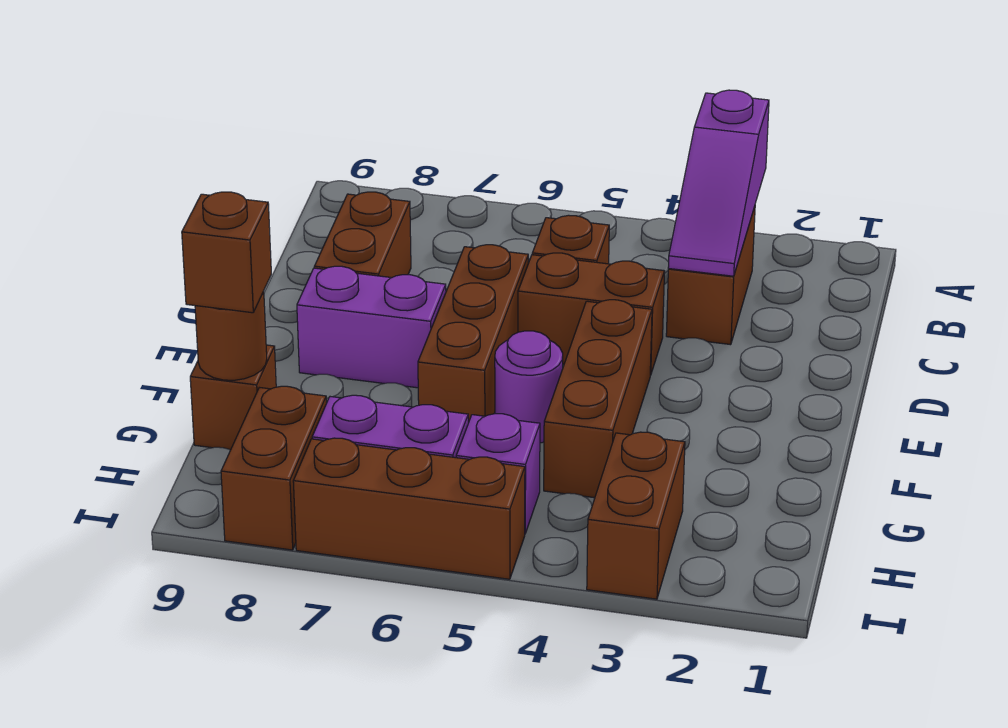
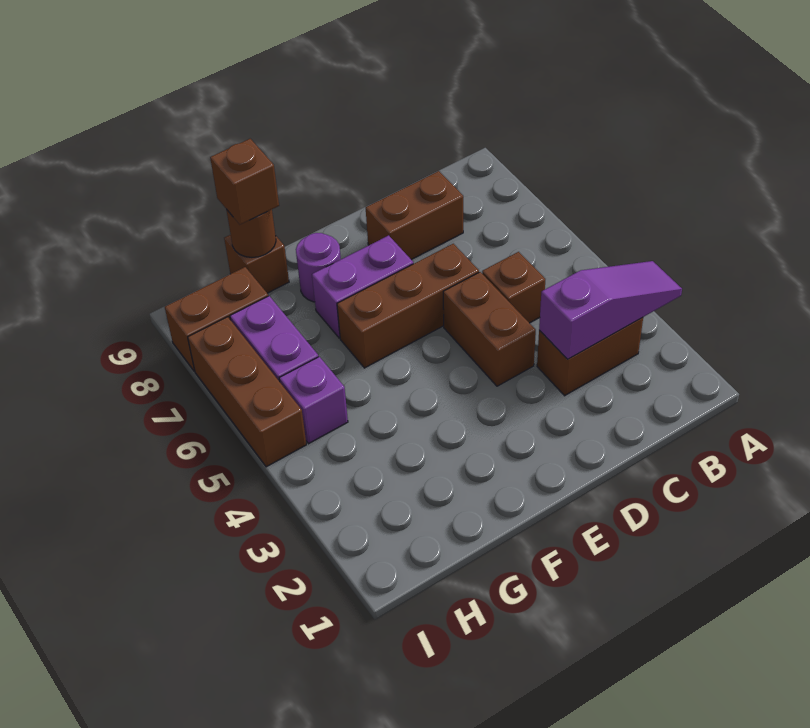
purple 1x3 slope [668,90,769,276] -> purple 1x3 slope turned to [539,261,682,359]
brown 1x3 brick [544,300,652,498] -> none
purple 1x2 brick [297,266,446,388] -> purple 1x2 brick turned to [312,235,413,338]
purple 1x1 round brick [495,331,563,443] -> purple 1x1 round brick moved to [296,233,341,302]
brown 1x2 brick [587,432,685,599] -> none

